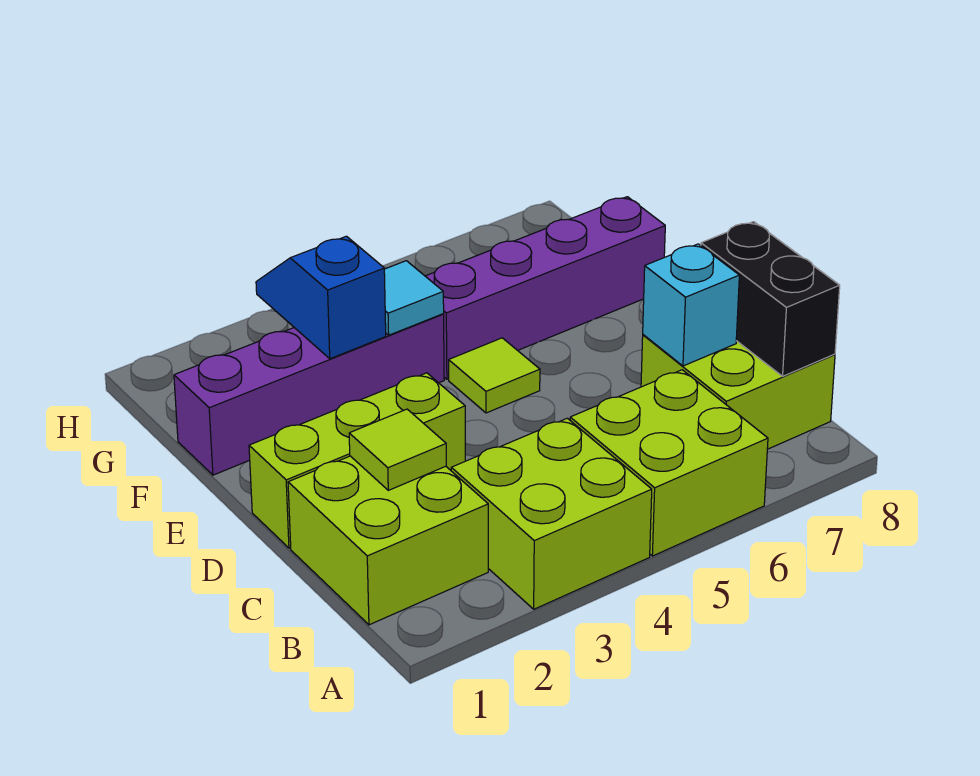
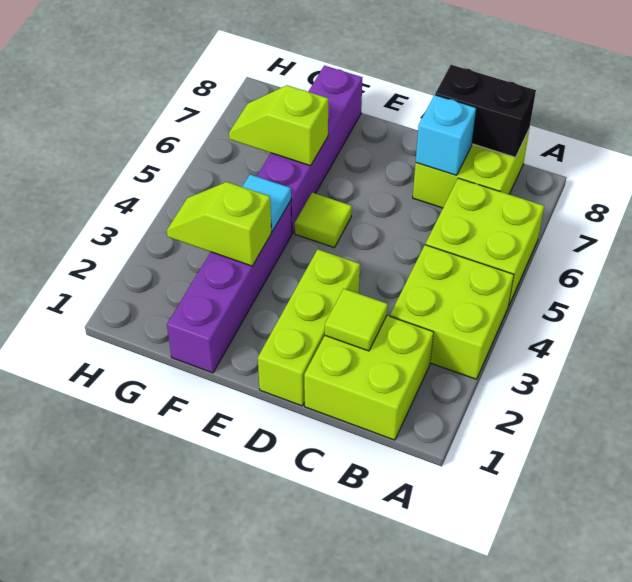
blue 1x2 slope [256,236,386,359] -> lime 1x2 slope [167,182,271,266]
none -> lime 1x2 slope [229,85,328,166]

